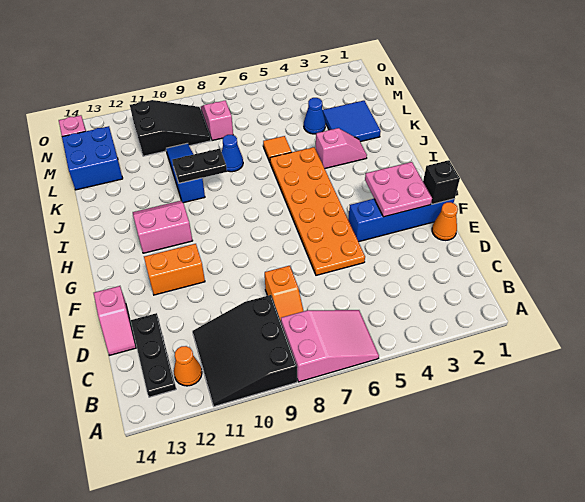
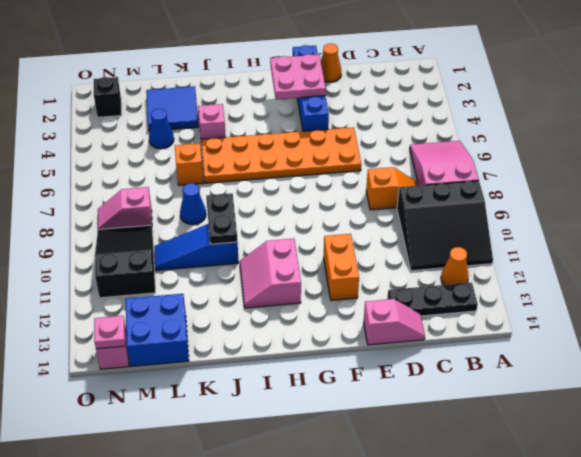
black 1x1 brick [423,160,460,204] -> black 1x1 brick moved to [94,77,122,117]
orange 1x1 tile [263,136,291,162] -> orange 1x1 brick [175,143,203,185]
none -> pink 1x1 plate [94,316,125,349]

